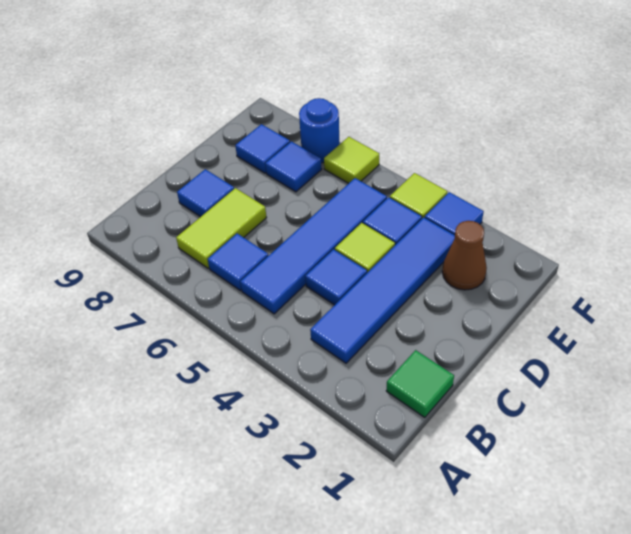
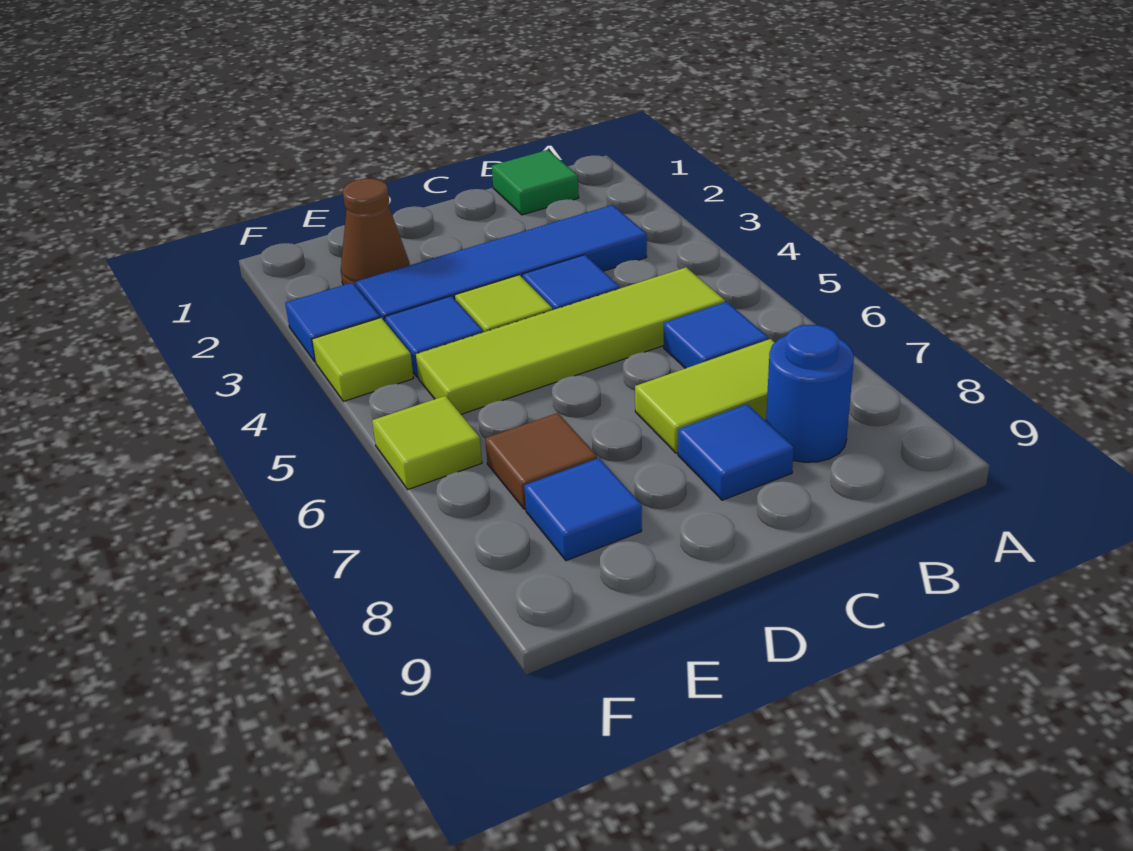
blue 1x4 tile [240,178,387,314] -> lime 1x4 tile [416,267,725,414]
blue 1x1 tile [265,142,322,192] -> brown 1x1 tile [485,413,597,509]
blue 1x1 round brick [299,98,339,163] -> blue 1x1 round brick moved to [766,325,854,462]

